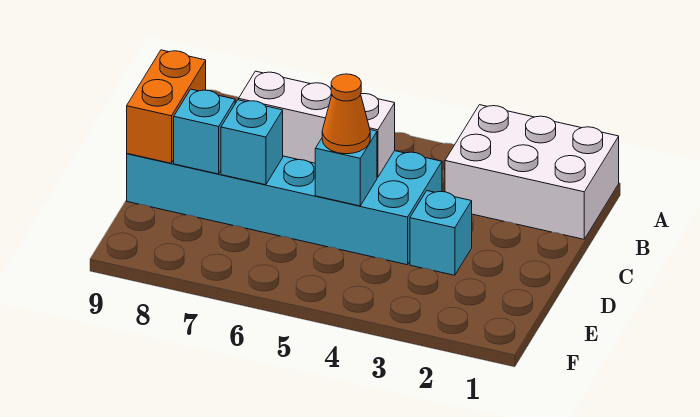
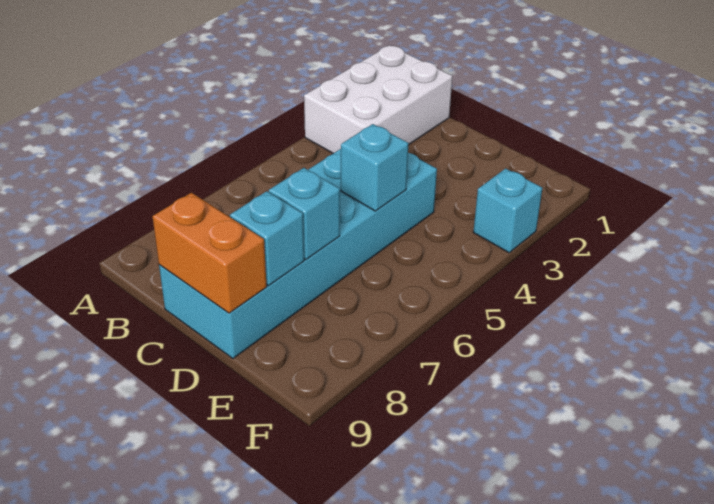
white 1x3 brick [239,71,395,177] -> none
cyan 1x1 brick [410,191,472,275] -> cyan 1x1 brick moved to [473,168,542,253]
orange 1x1 cone [322,74,370,154] -> none

